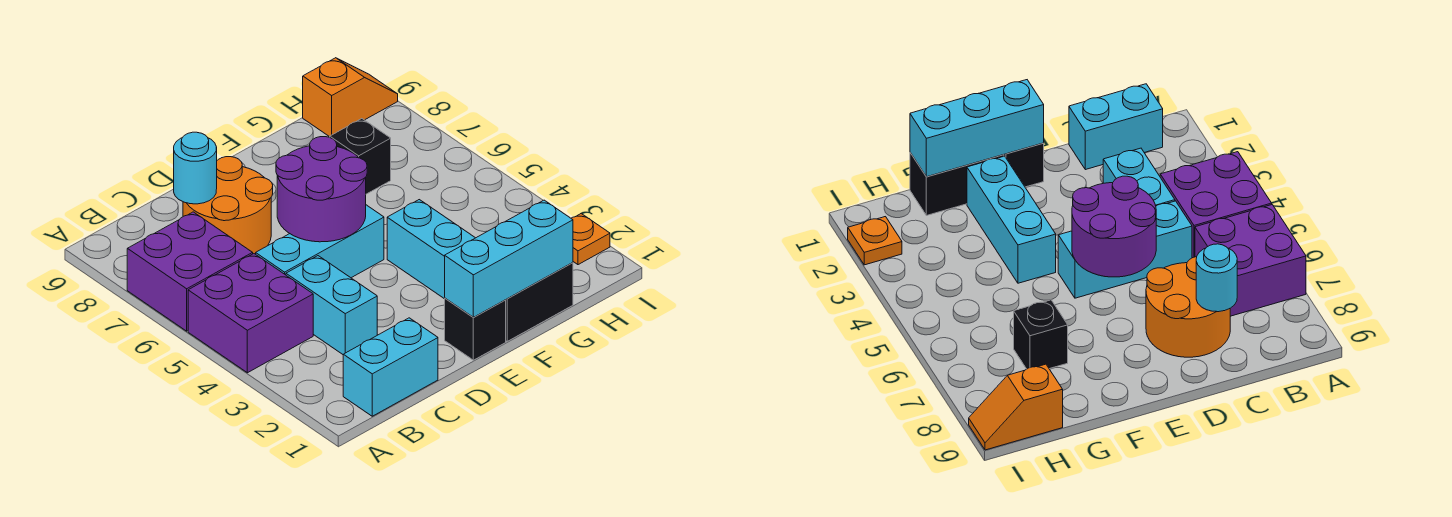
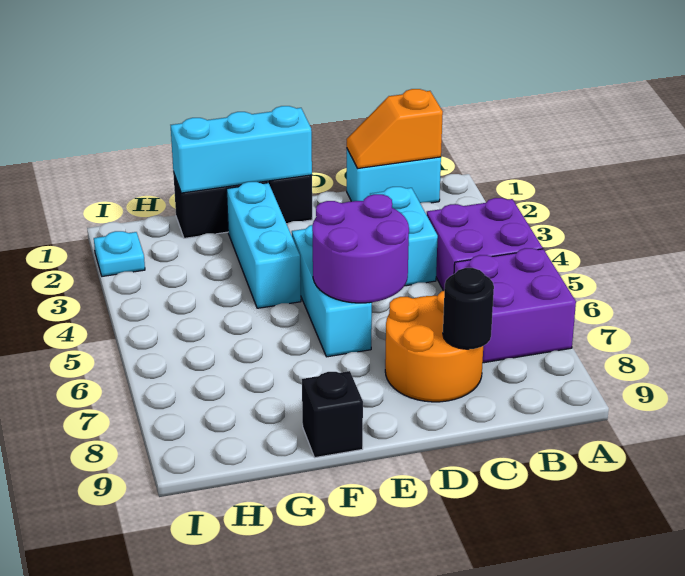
cyan 1x3 brick [256,205,384,278] -> cyan 1x3 brick turned to [292,225,372,357]
cyan 1x1 round brick [174,132,217,204] -> black 1x1 round brick [443,268,494,349]
black 1x1 brick [330,119,391,194] -> black 1x1 brick moved to [302,371,363,458]
orange 1x2 slope [303,58,398,137] -> orange 1x2 slope moved to [347,89,443,169]
orange 1x1 plate [571,214,610,265] -> cyan 1x1 plate [94,231,145,276]

